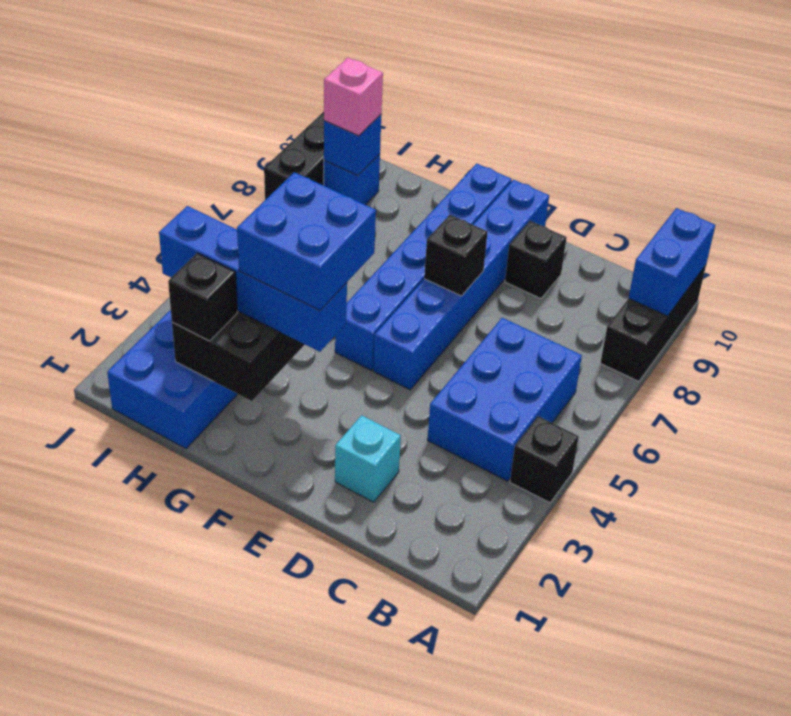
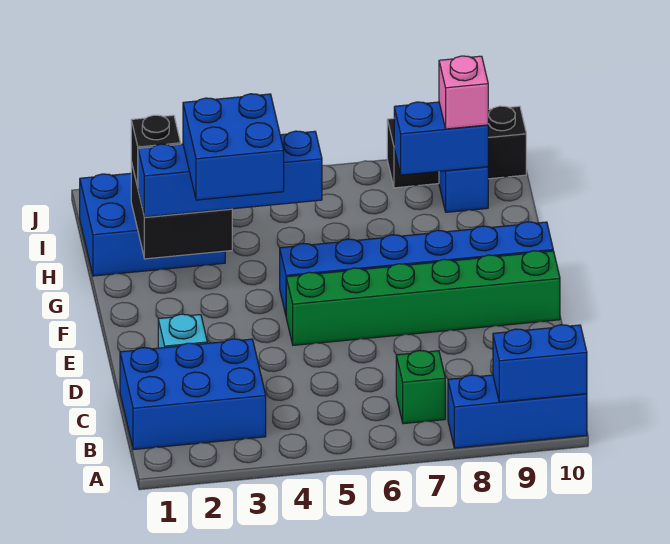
black 1x1 brick [510,416,579,503] -> none
black 1x3 brick [600,265,706,381] -> blue 1x3 brick [448,375,587,448]
blue 2x3 brick [427,318,582,481] -> blue 2x3 brick moved to [120,339,266,450]
none -> green 1x1 brick [396,351,445,424]
black 1x1 brick [505,221,567,299] -> none
blue 1x6 brick [373,180,549,390] -> green 1x6 brick [286,251,560,345]
black 1x1 brick [424,215,487,296] -> none
blue 1x4 brick [159,206,347,352] -> blue 1x4 brick turned to [138,131,322,217]
blue 1x1 brick [324,115,381,175] -> blue 1x2 brick [394,102,488,175]

